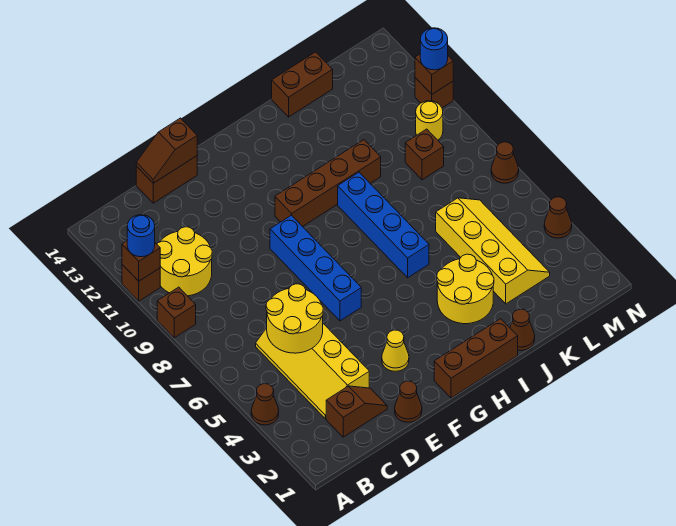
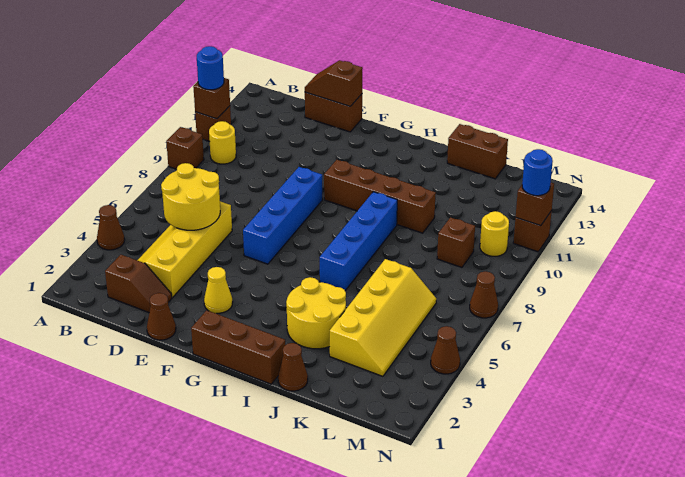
yellow 2x2 round brick [157,227,212,296] -> yellow 1x1 round brick [209,121,236,164]

